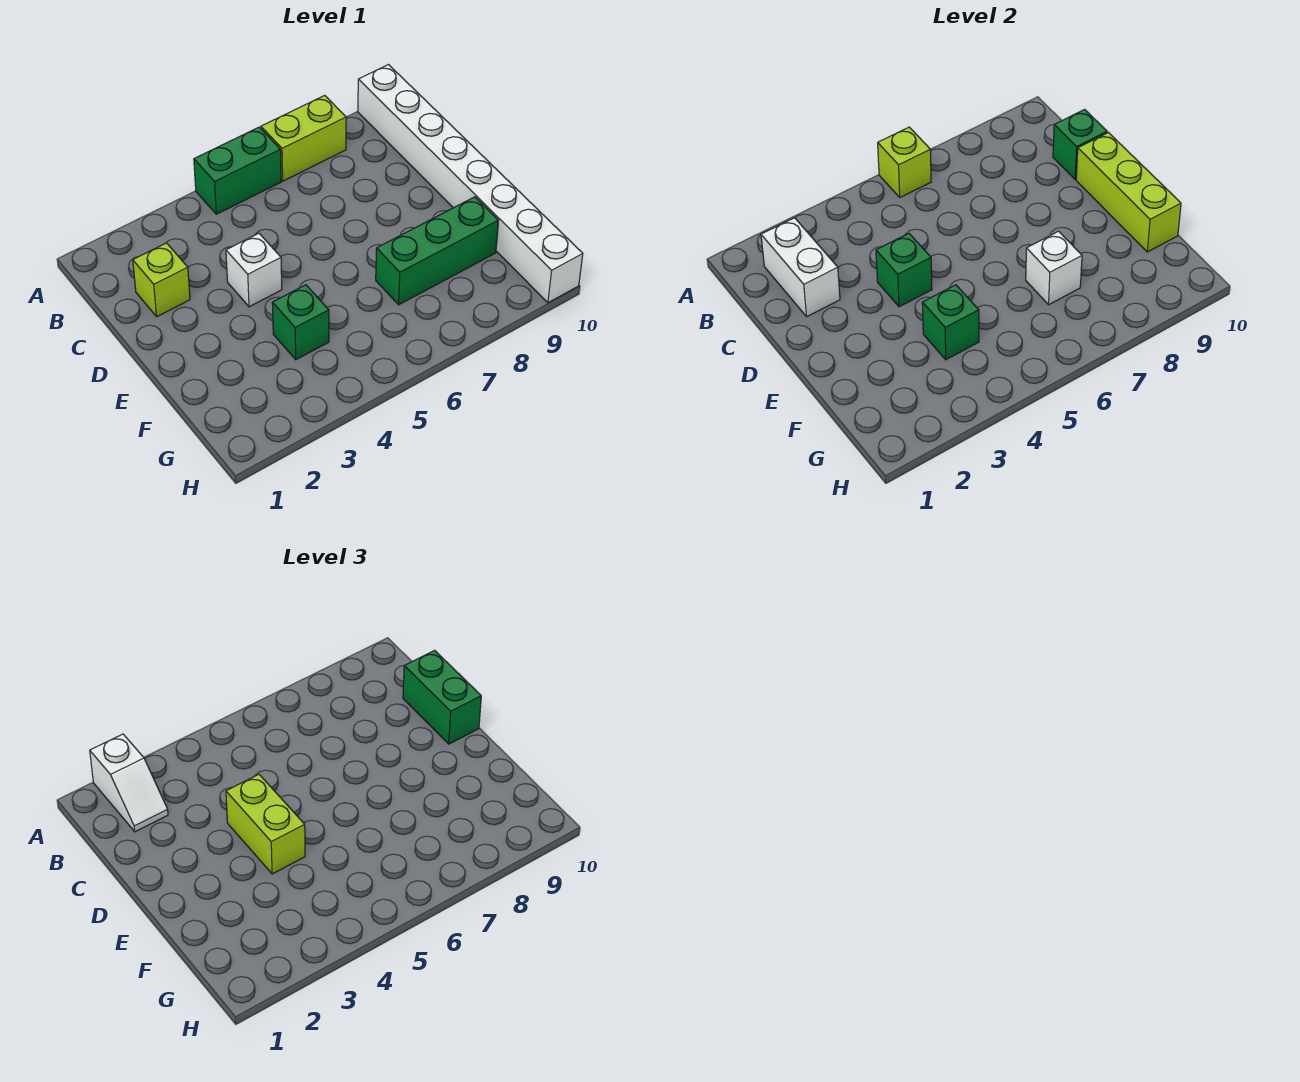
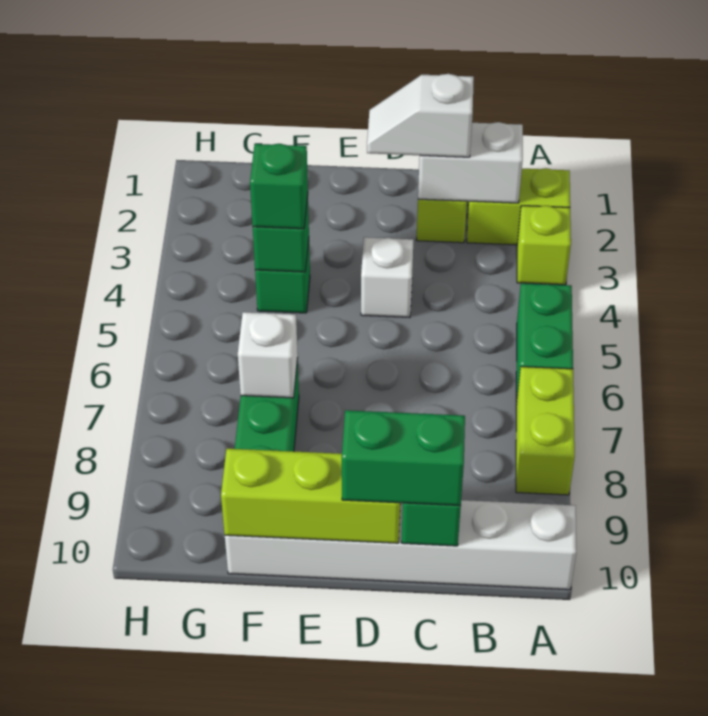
white 1x2 slope [90,734,168,832] -> white 1x2 slope moved to [367,74,474,157]
lime 1x1 brick [878,127,931,197] -> lime 1x1 brick moved to [517,206,571,285]
white 1x8 brick [358,65,583,303] -> white 1x6 brick [225,500,576,590]
green 1x1 brick [876,233,932,307] -> green 1x1 brick moved to [250,144,308,229]
lime 1x2 brick [226,774,305,874] -> lime 1x2 brick moved to [467,168,570,245]

